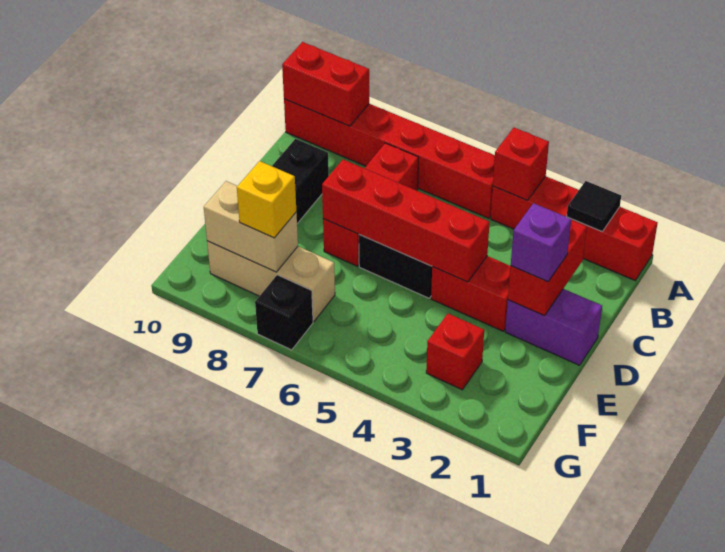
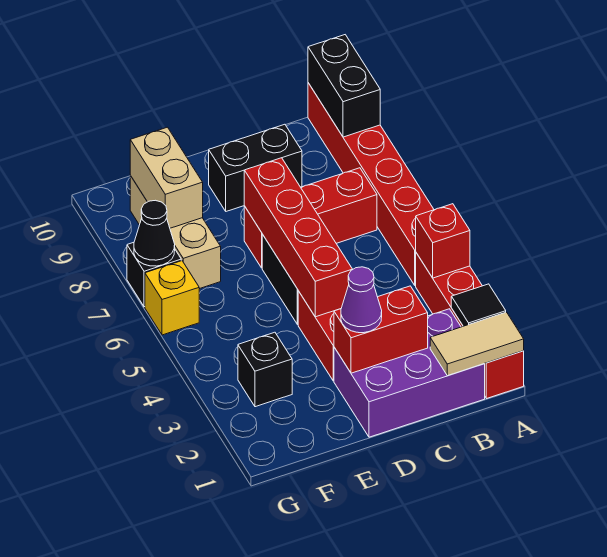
none -> tan 1x2 tile [430,312,524,376]
red 1x2 brick [282,42,369,126] -> black 1x2 brick [308,35,380,137]
purple 1x2 brick [505,289,602,365] -> purple 2x3 brick [334,309,485,437]
purple 1x1 brick [511,203,571,282] -> purple 1x1 cone [341,267,382,333]
red 1x1 brick [426,314,484,390] -> black 1x1 brick [238,332,292,407]
yellow 1x1 brick [237,161,296,238] -> yellow 1x1 brick moved to [145,261,199,335]
none -> black 1x1 cone [134,200,175,266]

